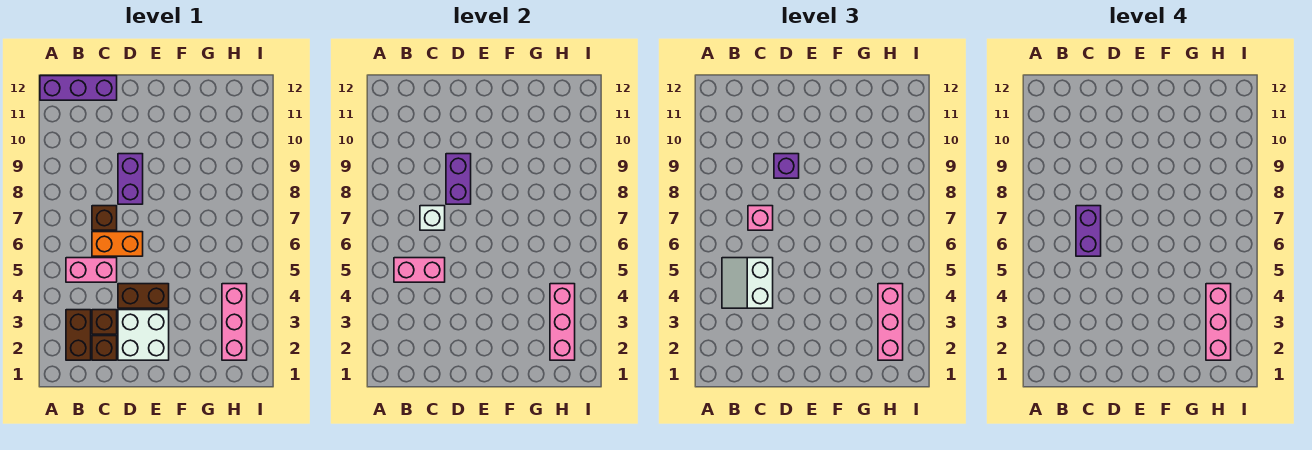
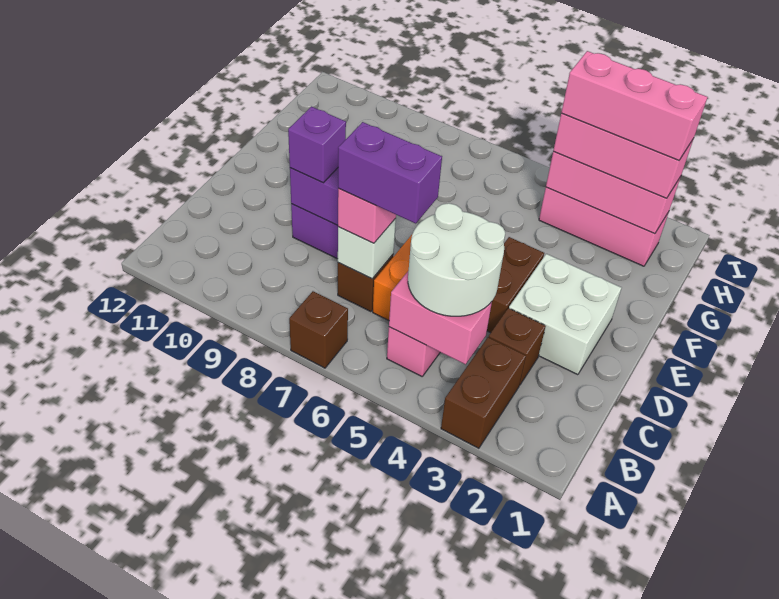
purple 1x3 brick [40,76,117,100] -> none
brown 1x2 brick [66,310,91,360] -> brown 1x2 brick turned to [441,337,526,448]
white 2x2 slope [722,258,773,308] -> white 2x2 round brick [408,203,505,316]
pink 1x2 brick [394,258,445,282] -> pink 1x2 brick turned to [389,272,492,364]
brown 1x1 brick [92,336,117,360] -> brown 1x1 brick moved to [289,291,348,368]

